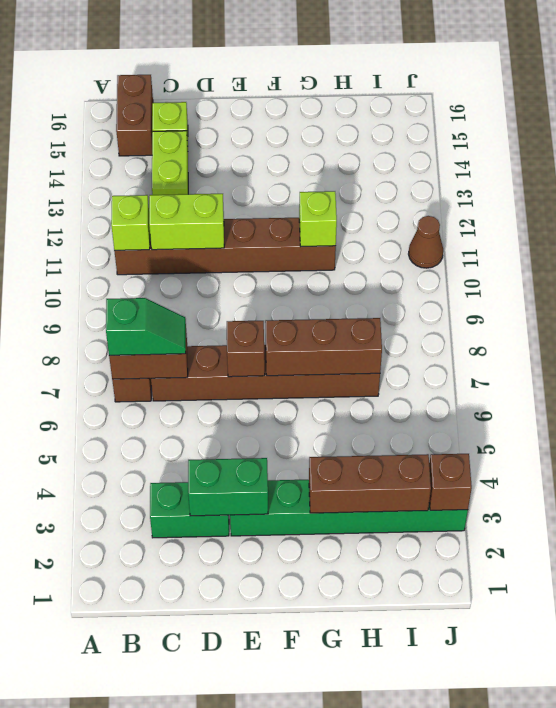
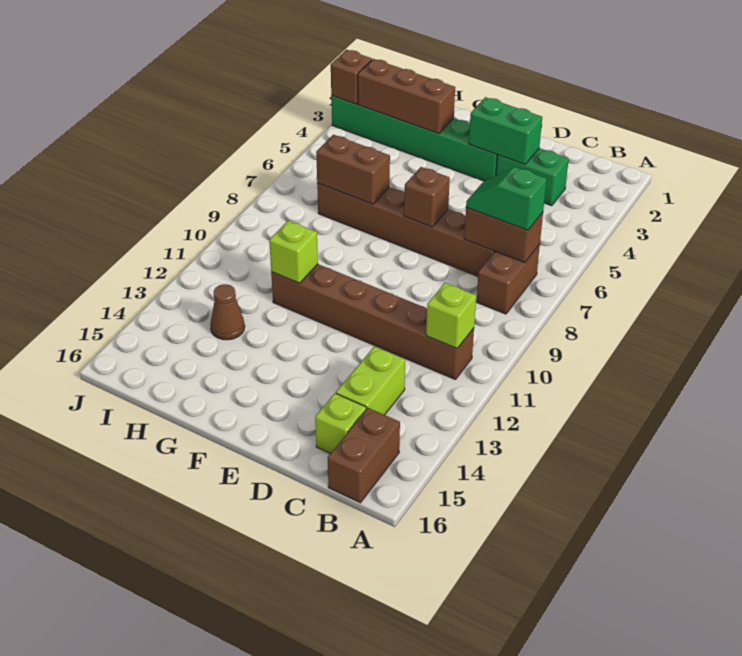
lime 1x2 brick [149,194,224,250] -> none
brown 1x3 brick [265,318,382,376] -> brown 1x2 brick [316,135,390,204]
brown 1x1 cone [409,216,443,268] -> brown 1x1 cone moved to [210,284,245,340]

